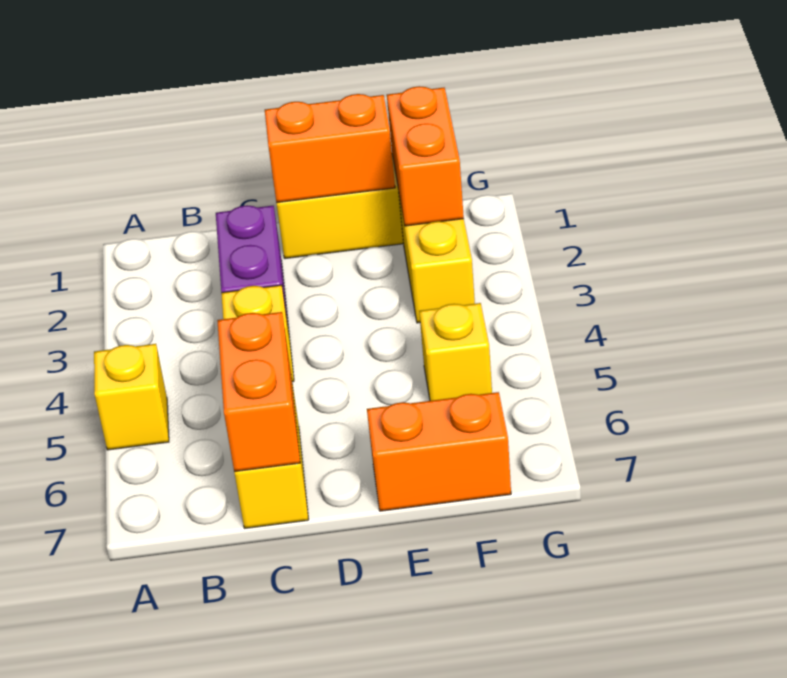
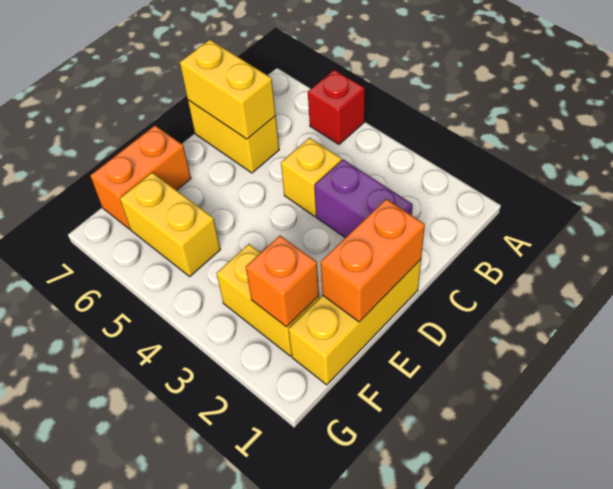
yellow 1x1 brick [94,344,169,450] -> red 1x1 brick [308,70,365,144]
orange 1x2 brick [217,312,300,472] -> yellow 1x2 brick [180,40,276,139]
orange 1x2 brick [387,86,464,226] -> orange 1x1 brick [246,236,319,327]
yellow 1x1 brick [419,303,492,401] -> yellow 1x2 brick [120,173,220,276]

